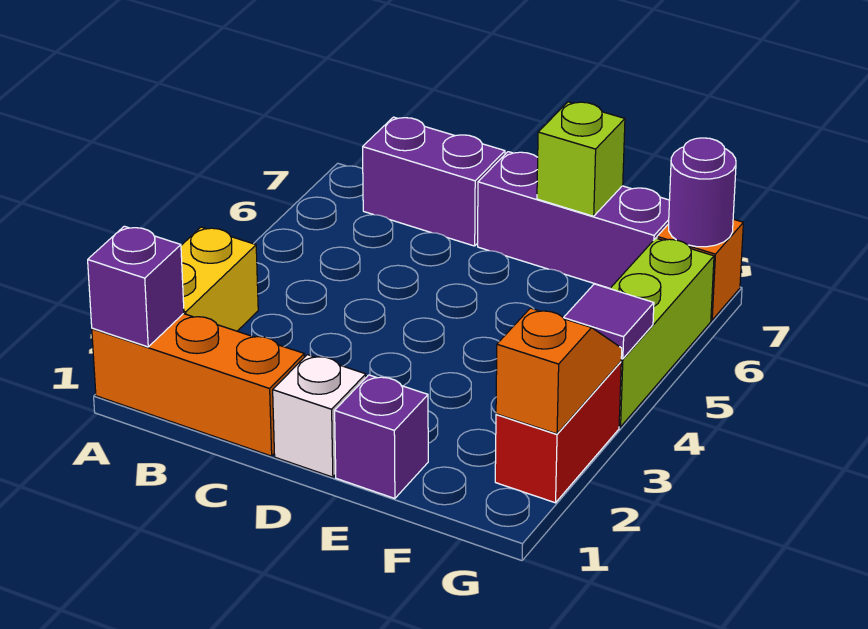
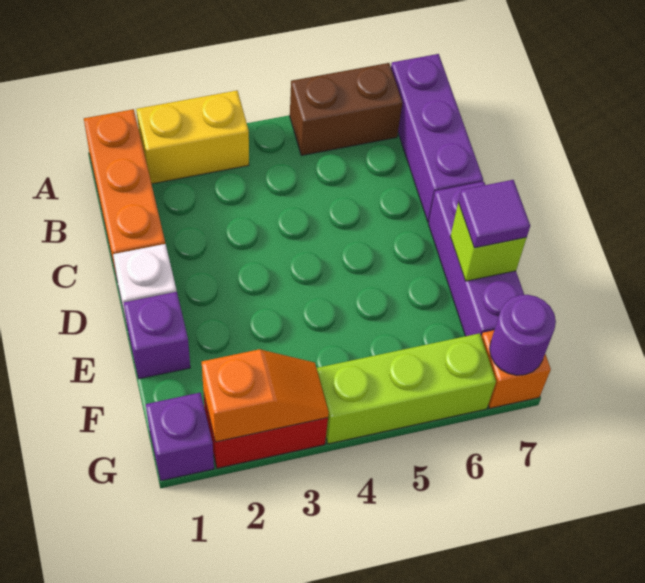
purple 1x1 brick [88,226,184,347] -> purple 1x1 brick moved to [146,393,214,481]
none -> brown 1x2 brick [290,63,402,155]
purple 1x2 brick [363,117,505,246] -> purple 1x3 brick [391,54,483,222]
purple 1x1 tile [564,284,654,359] -> purple 1x1 tile moved to [458,180,530,248]

